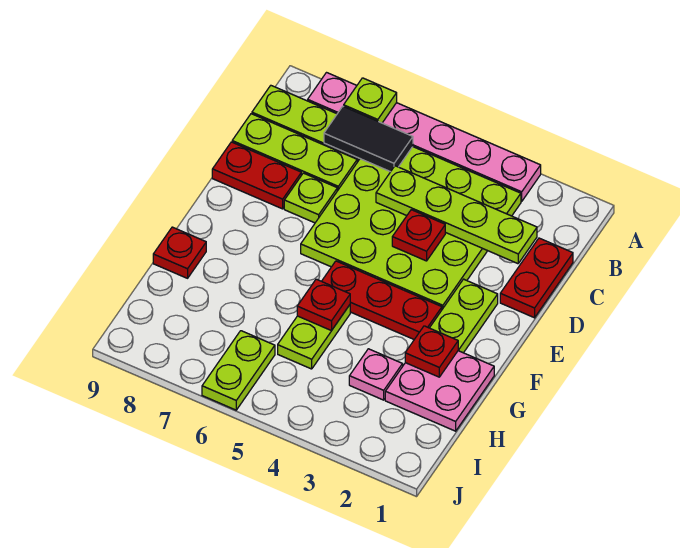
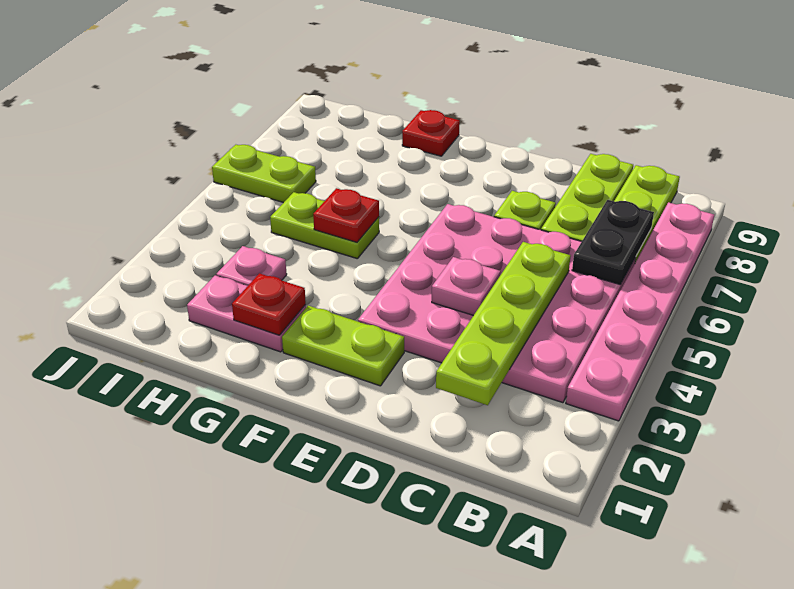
lime 1x1 plate [344,78,397,123] -> none
lime 4x4 plate [301,147,521,309] -> pink 4x4 plate [358,204,636,403]
black 1x2 tile [324,106,413,172] -> black 1x2 plate [572,200,654,284]
red 1x2 plate [500,238,573,318] -> none
red 1x1 plate [392,210,445,261] -> pink 1x1 plate [432,257,501,316]
red 1x2 plate [212,142,301,209] -> none
red 1x3 plate [322,261,442,339] -> none
pink 2x2 plate [385,351,494,431] -> pink 1x2 plate [187,275,306,352]

